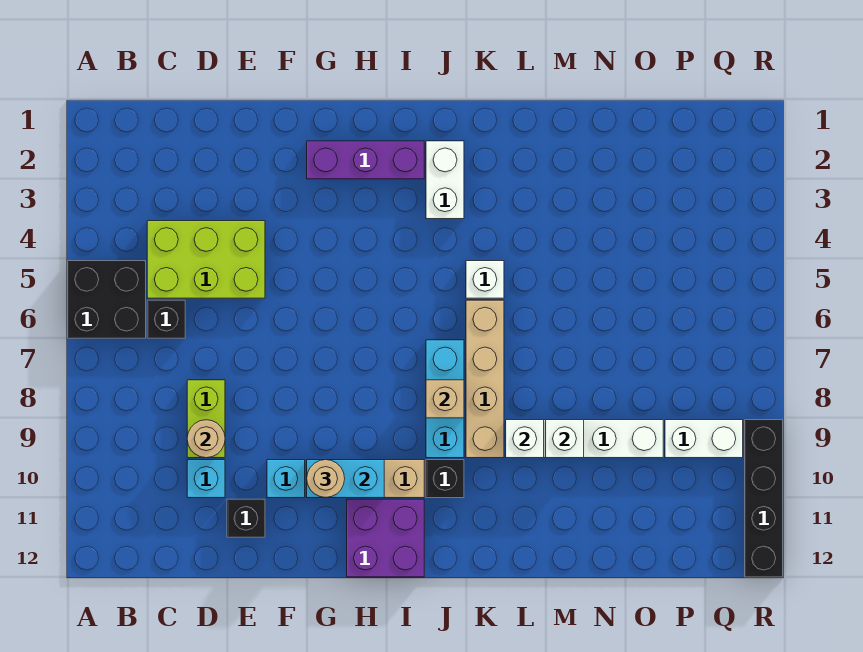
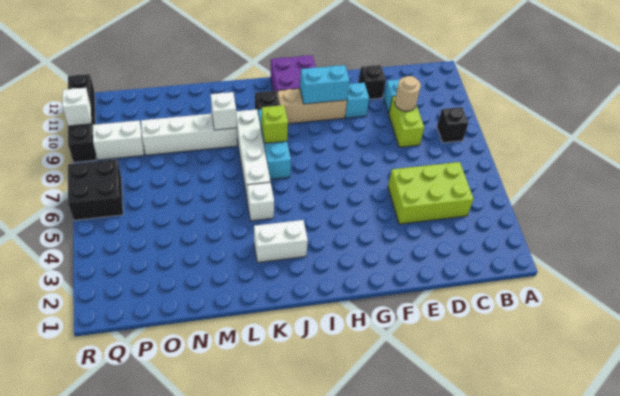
black 2x2 brick [68,261,146,338] -> black 2x2 brick moved to [68,159,123,220]
black 1x1 brick [147,300,185,338] -> black 1x1 brick moved to [437,107,468,143]
purple 1x3 brick [307,141,424,179] -> none
tan 1x1 round brick [307,460,345,498] -> none
white 1x2 brick [426,141,464,219] -> white 1x2 brick turned to [254,220,308,262]
tan 1x1 brick [426,380,464,418] -> lime 1x1 brick [261,105,288,143]
tan 1x4 brick [466,300,504,458] -> white 1x4 brick [236,109,270,196]
white 1x1 brick [546,420,584,458] -> white 1x1 brick moved to [62,88,91,126]

